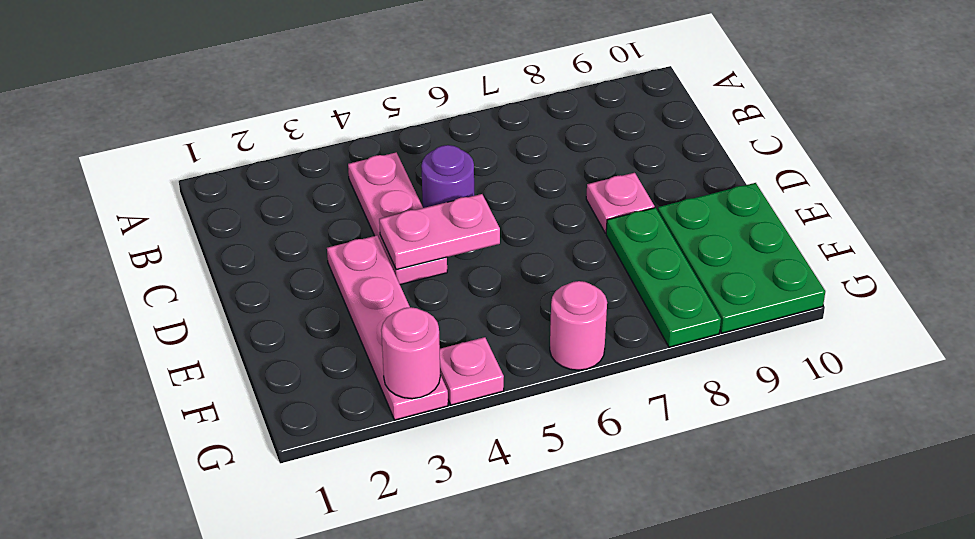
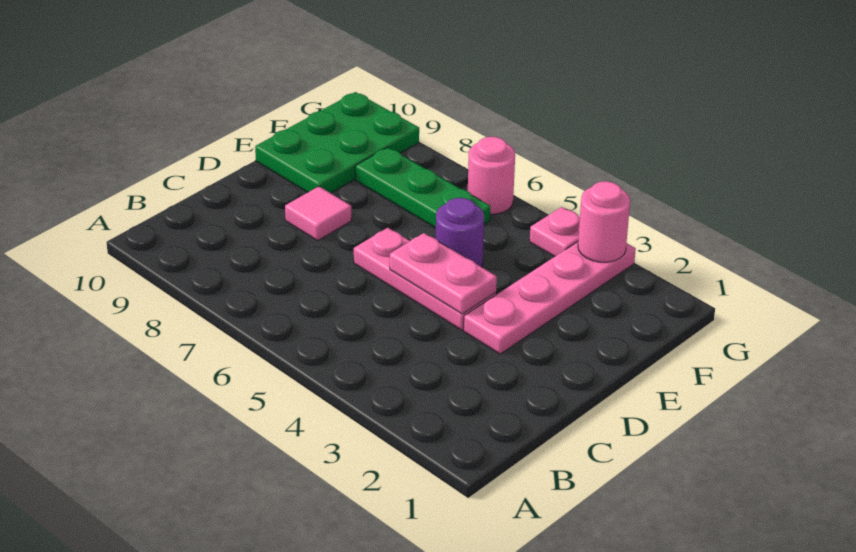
pink 1x3 plate [348,153,447,285] -> pink 1x3 plate turned to [354,228,496,330]
purple 1x1 round brick [421,145,474,208] -> purple 1x1 round brick moved to [436,198,484,267]
pink 1x1 plate [586,173,655,233] -> pink 1x1 tile [285,186,351,241]
green 1x3 plate [606,208,721,347] -> green 1x3 plate turned to [355,147,490,228]

